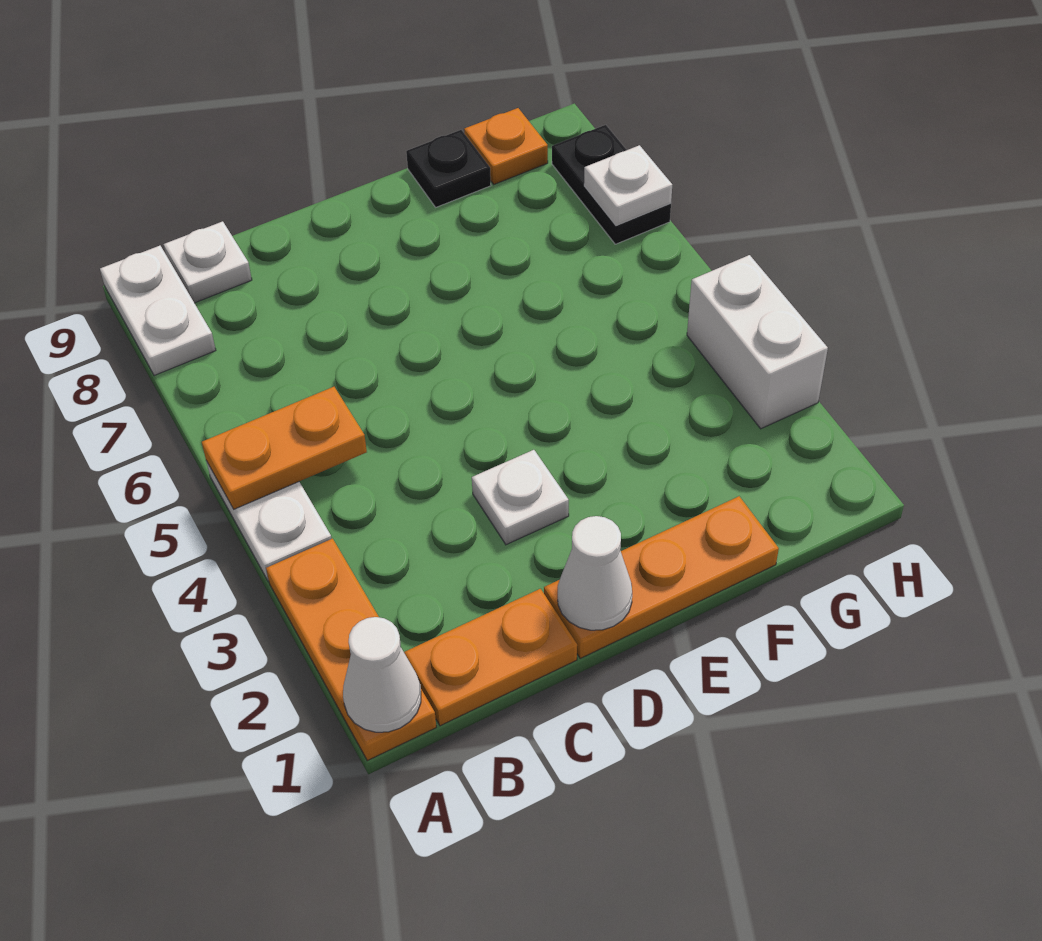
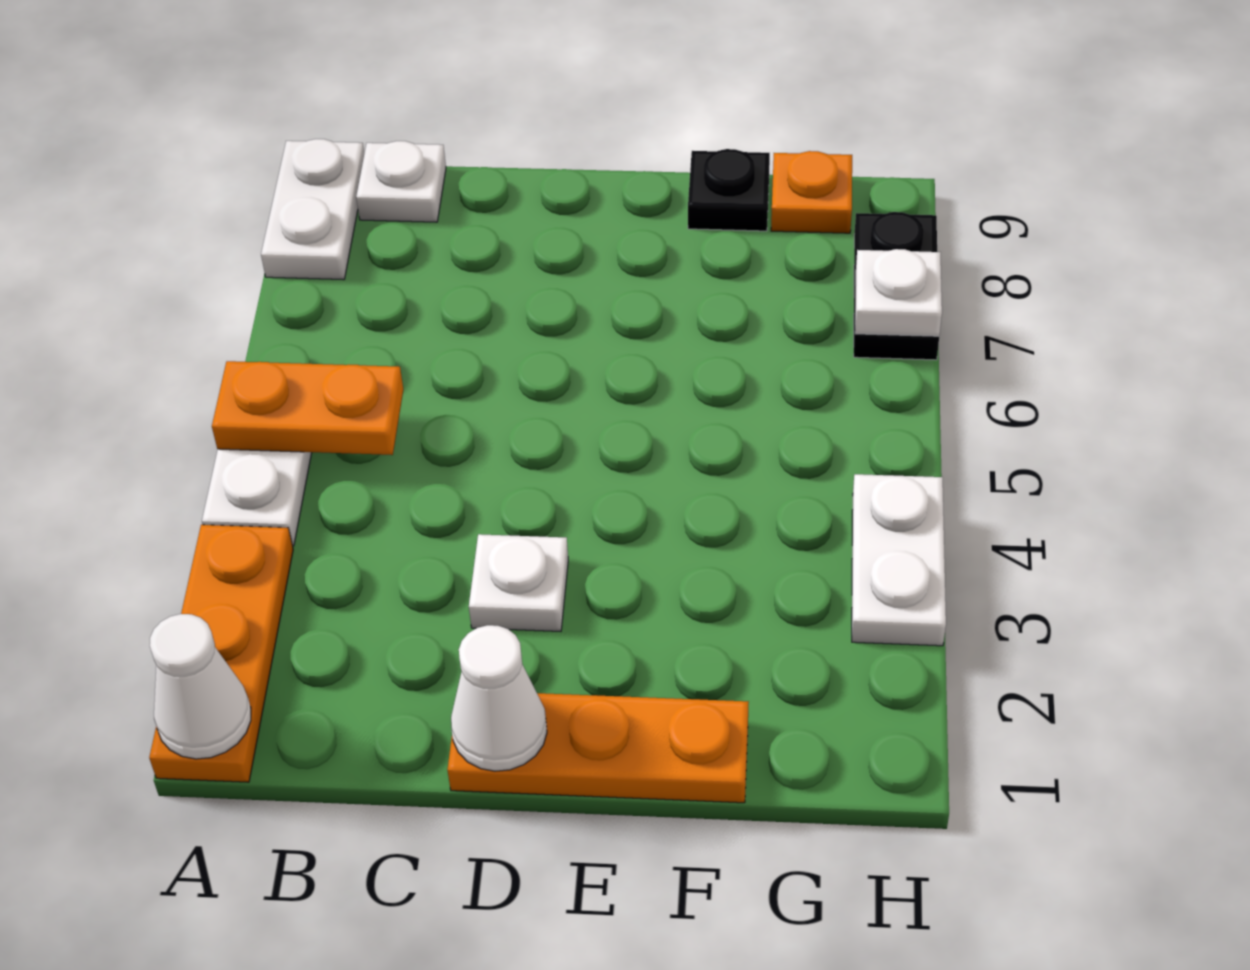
orange 1x2 plate [404,589,577,726] -> none
white 1x2 brick [687,255,828,429] -> white 1x2 plate [852,474,946,646]

